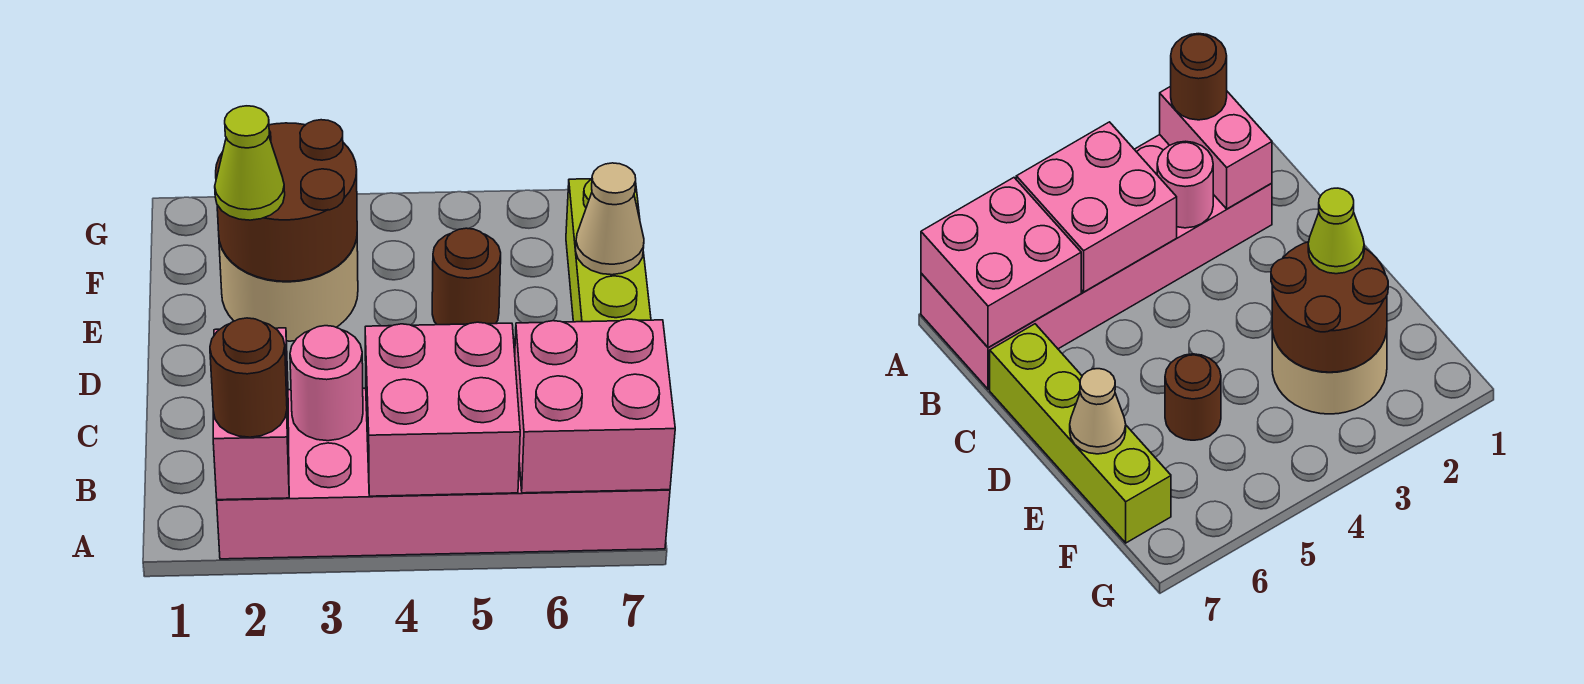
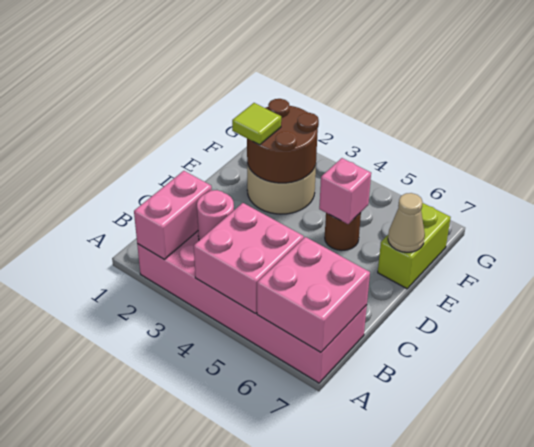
brown 1x1 round brick [210,318,287,437] -> none
lime 1x4 brick [566,179,651,322] -> lime 1x2 brick [378,203,451,289]
lime 1x1 cone [215,106,285,220] -> lime 1x1 tile [232,103,281,145]
none -> pink 1x1 brick [319,158,371,224]

